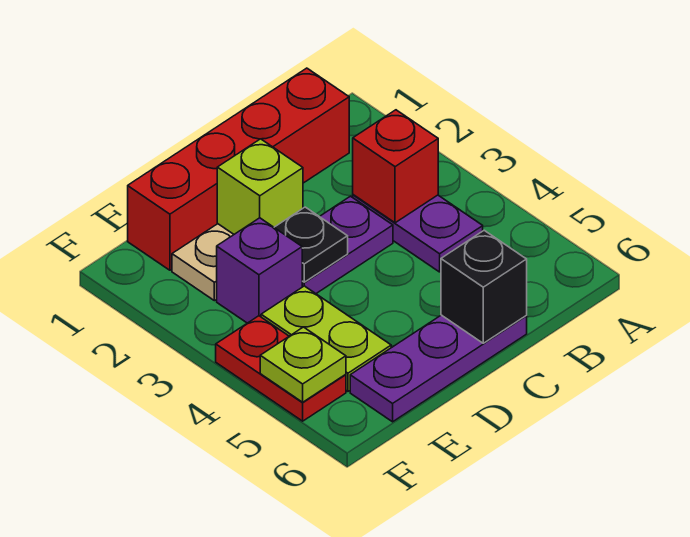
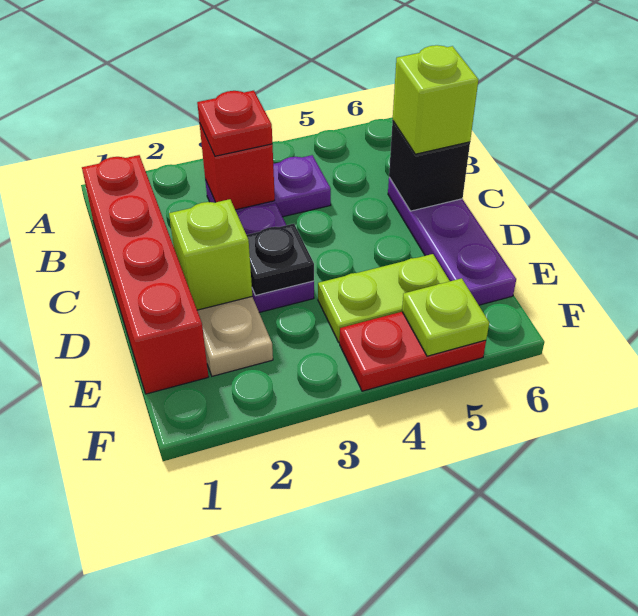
none -> red 1x1 plate [197,91,272,156]
none -> lime 1x1 brick [393,45,478,154]
purple 1x1 brick [217,218,302,323] -> none

